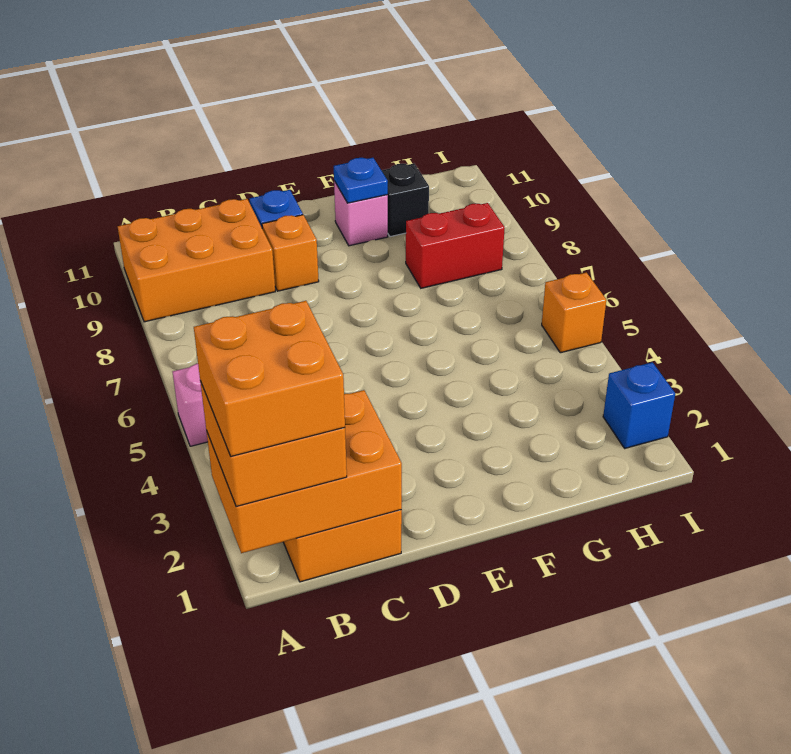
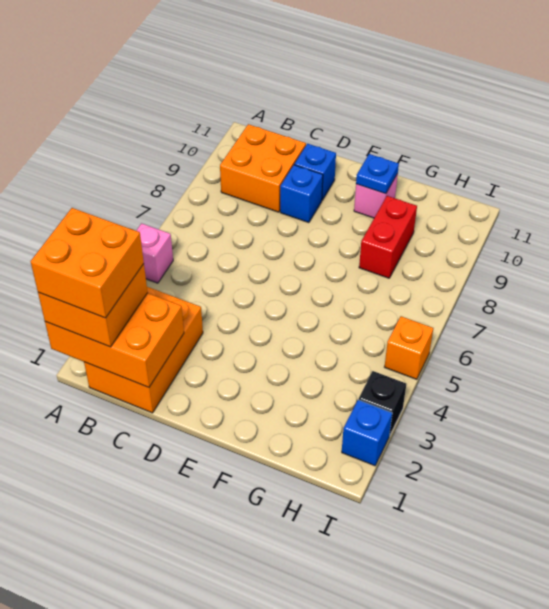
orange 2x3 brick [118,199,275,322] -> orange 2x2 brick [220,124,306,212]
orange 1x1 brick [262,215,319,291] -> blue 1x1 brick [280,165,323,223]
red 1x2 brick [406,203,505,288] -> red 1x2 brick turned to [359,196,417,278]
black 1x1 brick [382,164,429,237] -> black 1x1 brick moved to [359,371,406,436]

